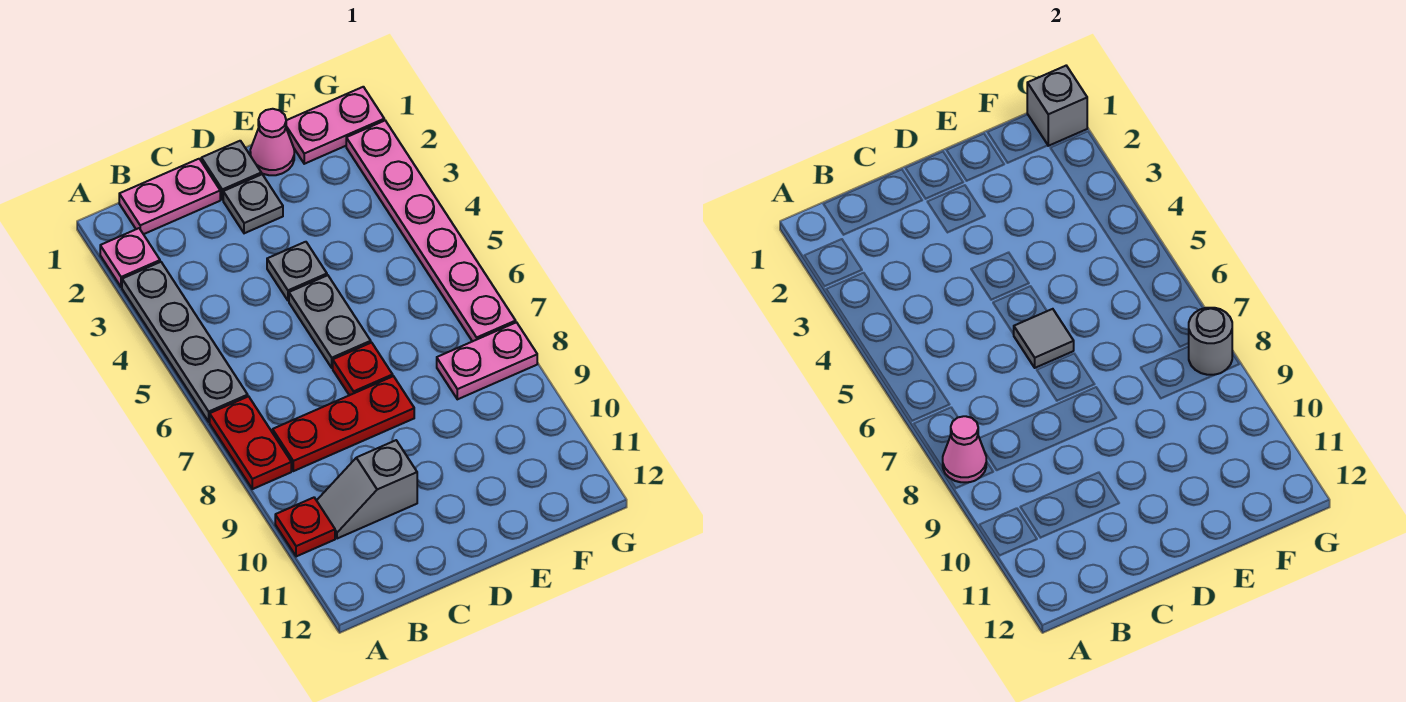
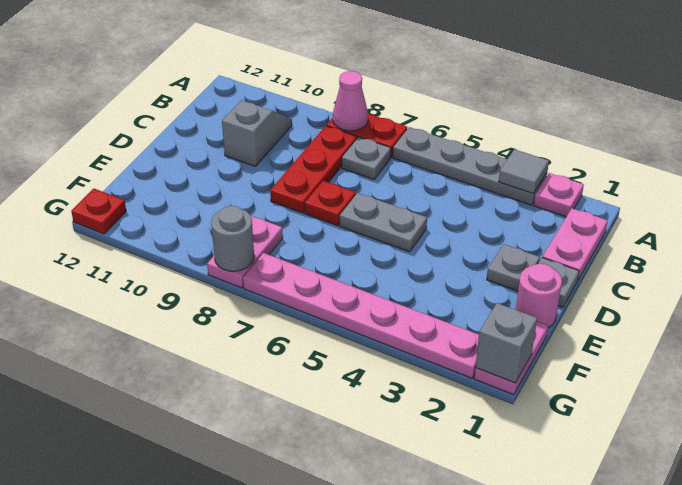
red 1x1 plate [275,498,335,556] -> red 1x1 plate moved to [71,188,126,234]
grey 1x1 plate [267,242,327,301] -> grey 1x1 plate moved to [342,137,391,179]
grey 1x1 tile [1014,309,1074,368] -> grey 1x1 tile moved to [499,149,549,193]
pink 1x1 cone [250,109,294,175] -> pink 1x1 round brick [516,264,562,327]

